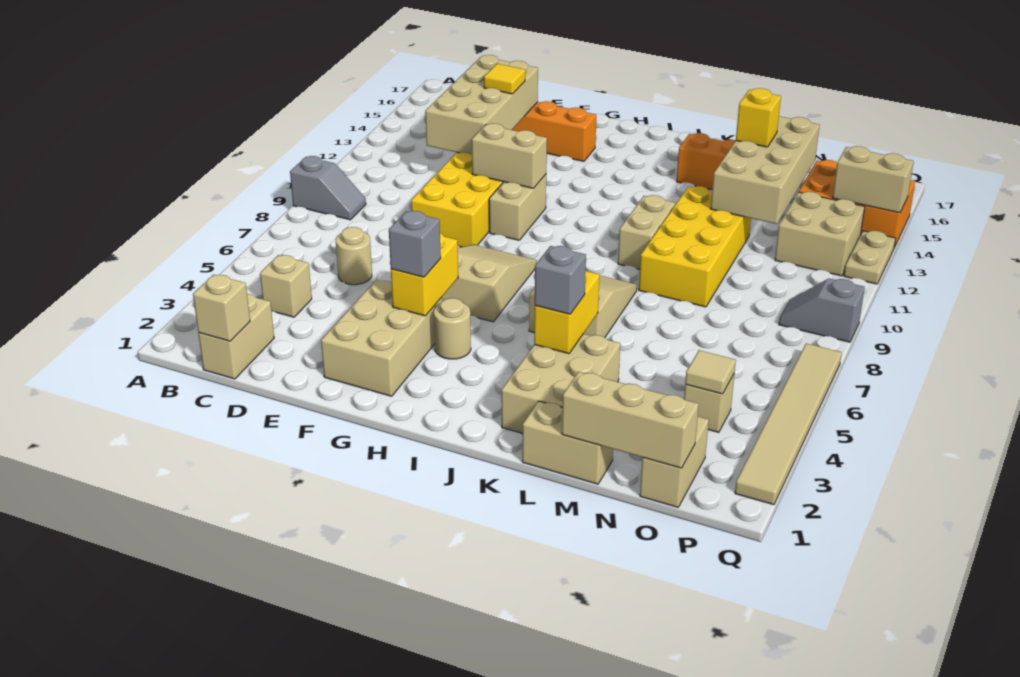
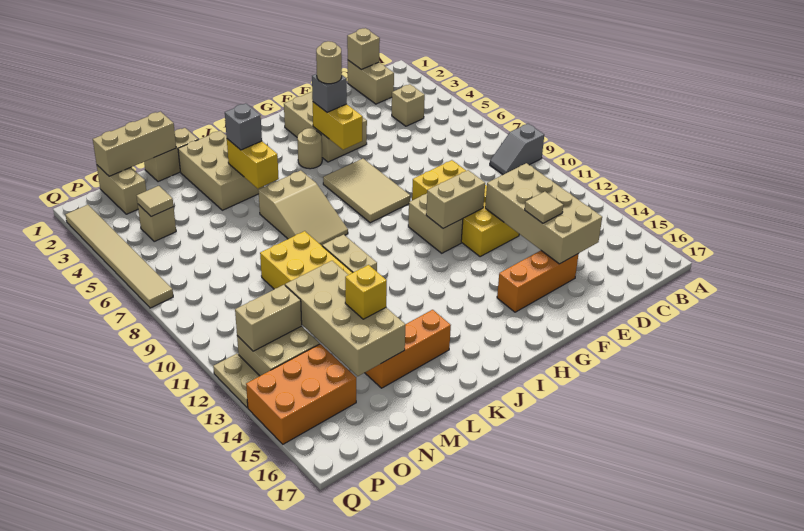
tan 1x1 round brick [336,227,372,285] -> tan 1x1 round brick moved to [316,41,342,84]
yellow 1x1 tile [484,64,525,94] -> tan 1x1 tile [525,192,563,223]
tan 2x3 slope [442,245,537,322] -> tan 2x3 tile [323,159,410,223]
grey 1x2 slope [779,279,865,342] -> none
tan 1x2 brick [833,146,914,213] -> tan 1x2 brick moved to [235,285,302,351]

